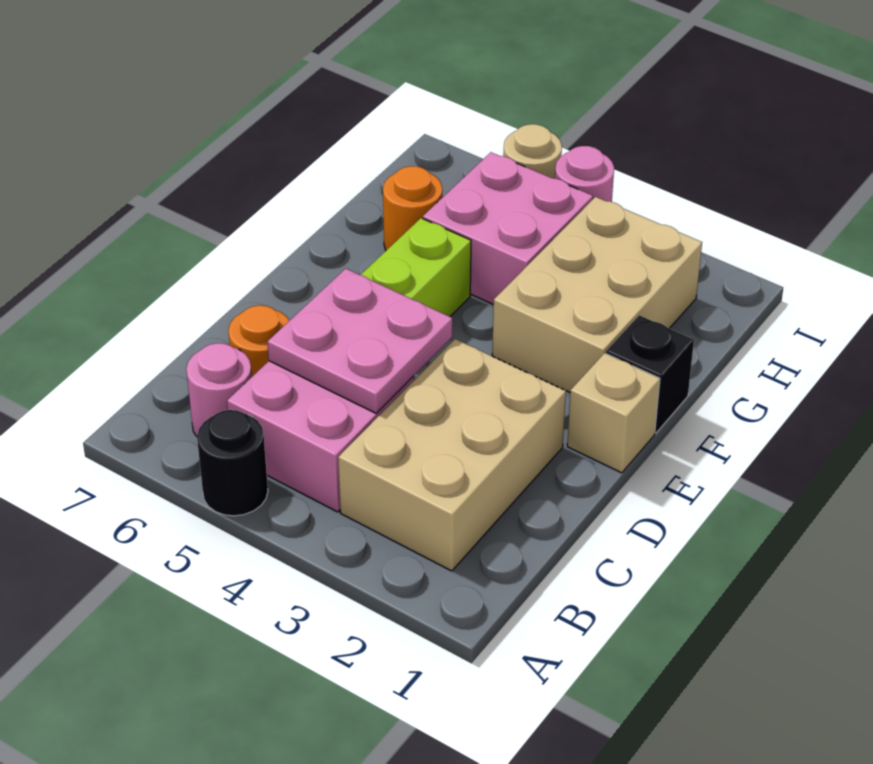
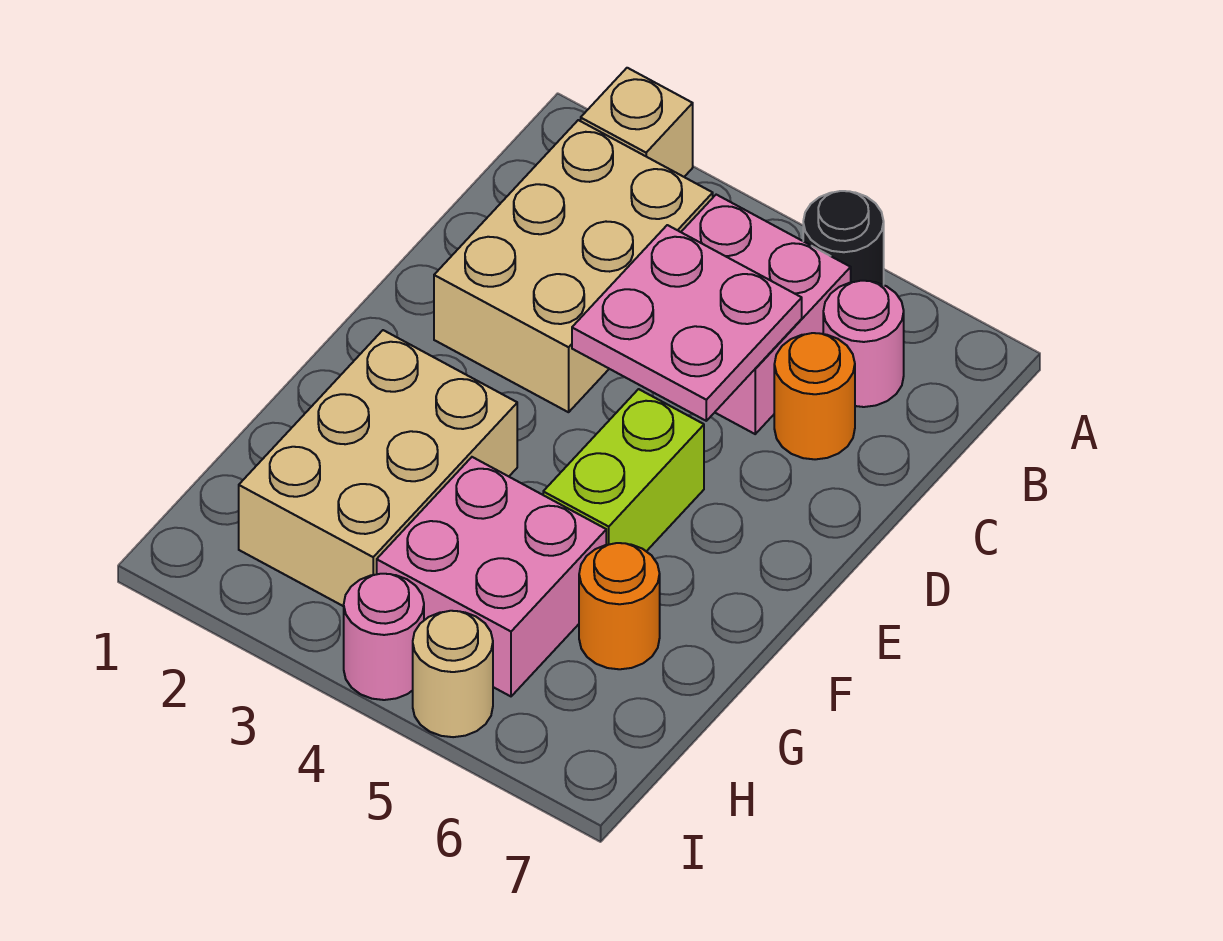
tan 1x1 brick [567,353,660,473] -> tan 1x1 brick moved to [581,68,693,177]
black 1x1 brick [606,315,694,433] -> none

